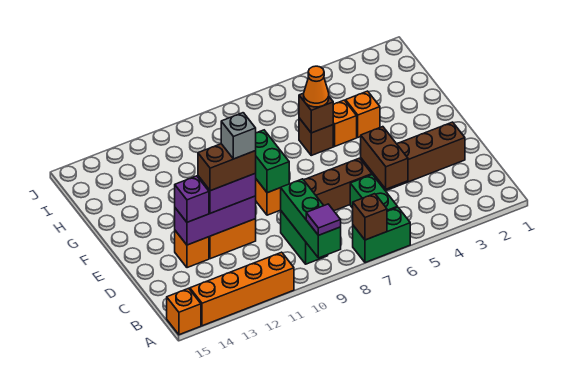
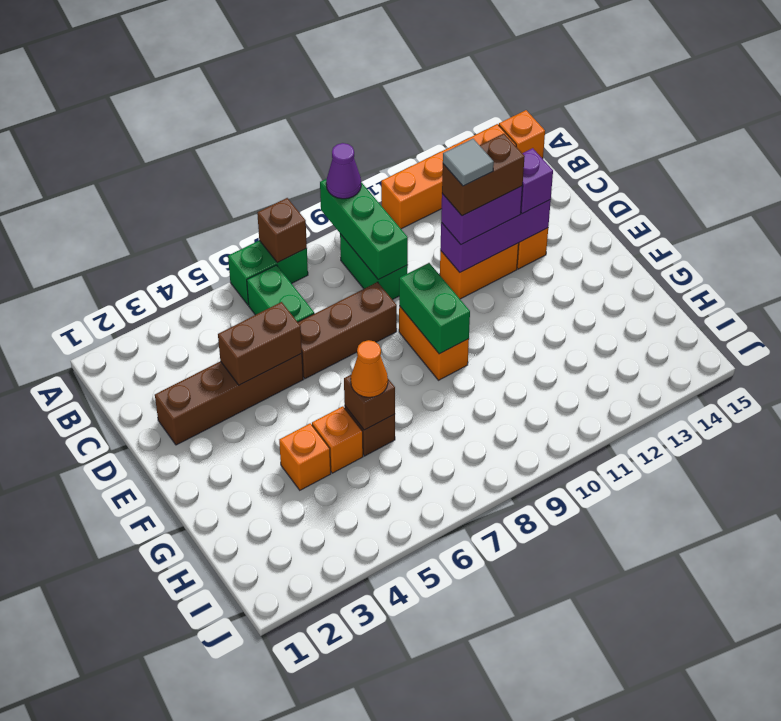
purple 1x1 tile [306,204,341,235] -> purple 1x1 cone [326,143,361,199]
brown 1x2 brick [361,127,408,189] -> brown 1x2 brick turned to [218,302,302,385]
grey 1x1 brick [221,113,256,159] -> grey 1x1 tile [443,139,494,186]

